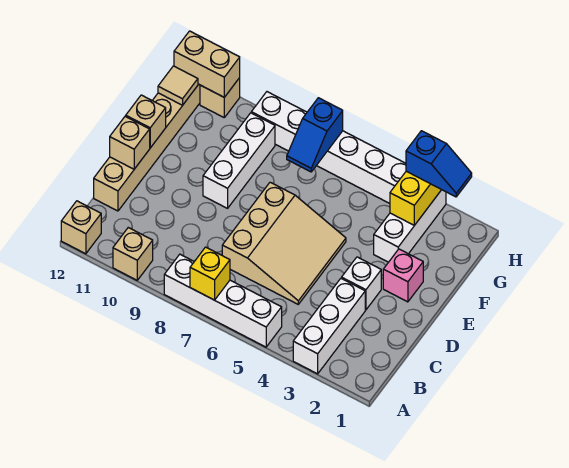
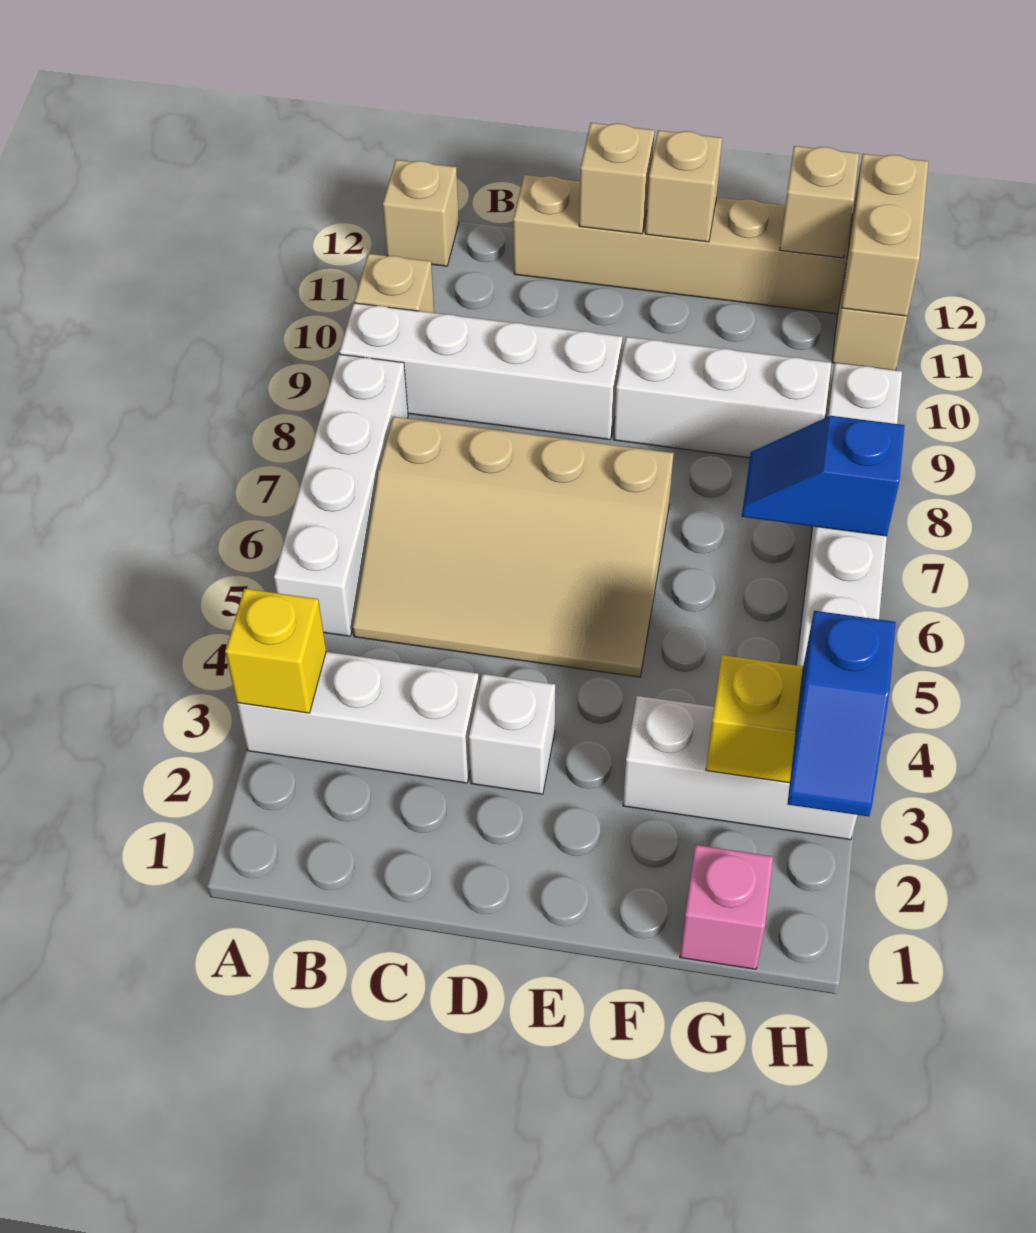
yellow 1x1 brick [190,247,230,300] -> yellow 1x1 brick moved to [225,589,326,713]
none -> white 1x4 brick [339,303,622,440]
tan 3x3 slope [222,182,346,304] -> tan 3x4 slope [353,417,674,677]
pink 1x1 brick [383,249,423,302] -> pink 1x1 brick moved to [680,845,773,969]
tan 1x1 tile [158,66,198,105] -> tan 1x1 brick [780,146,859,258]

